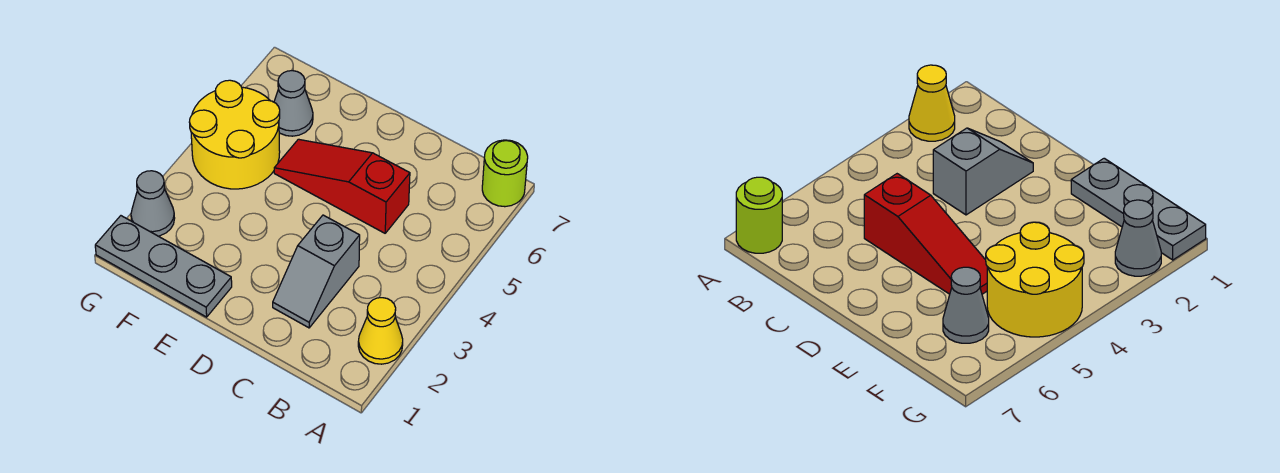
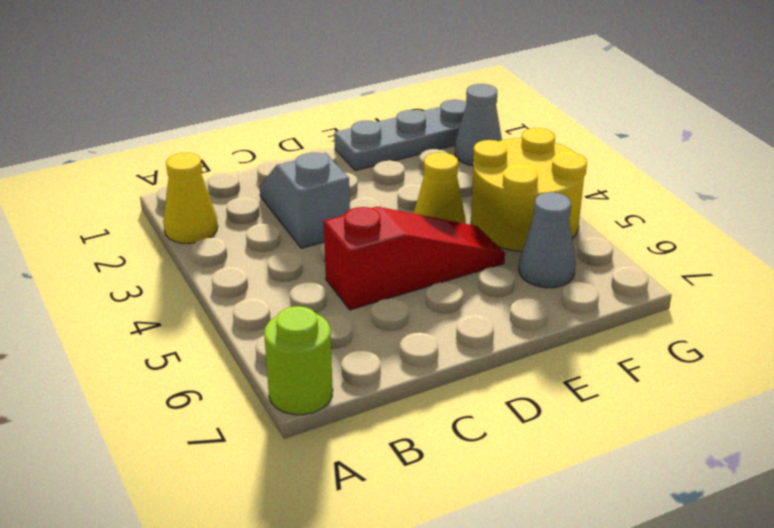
none -> yellow 1x1 cone [414,152,466,224]

